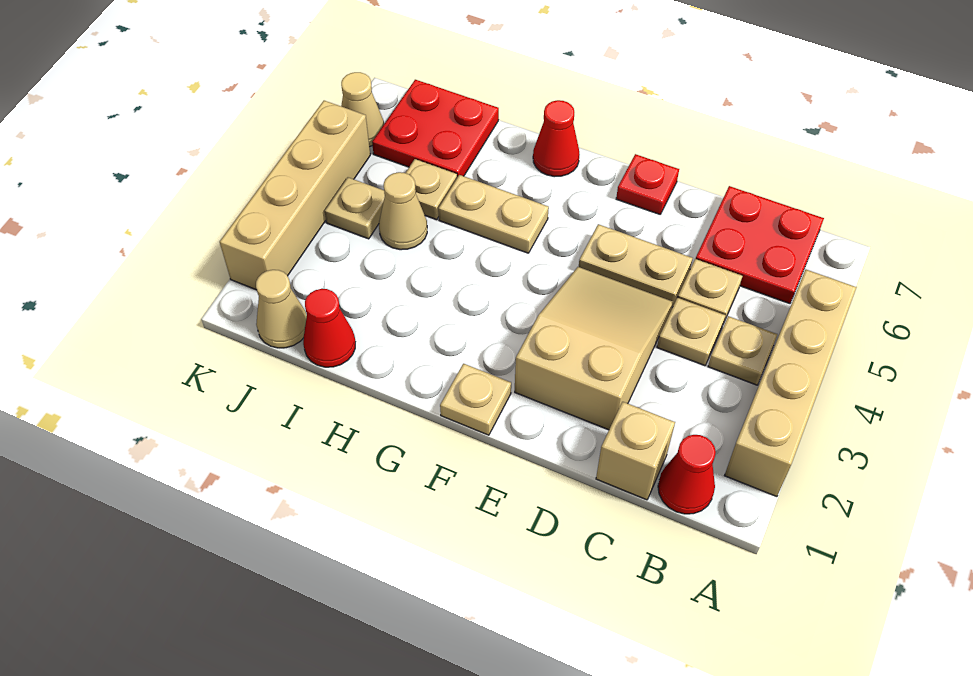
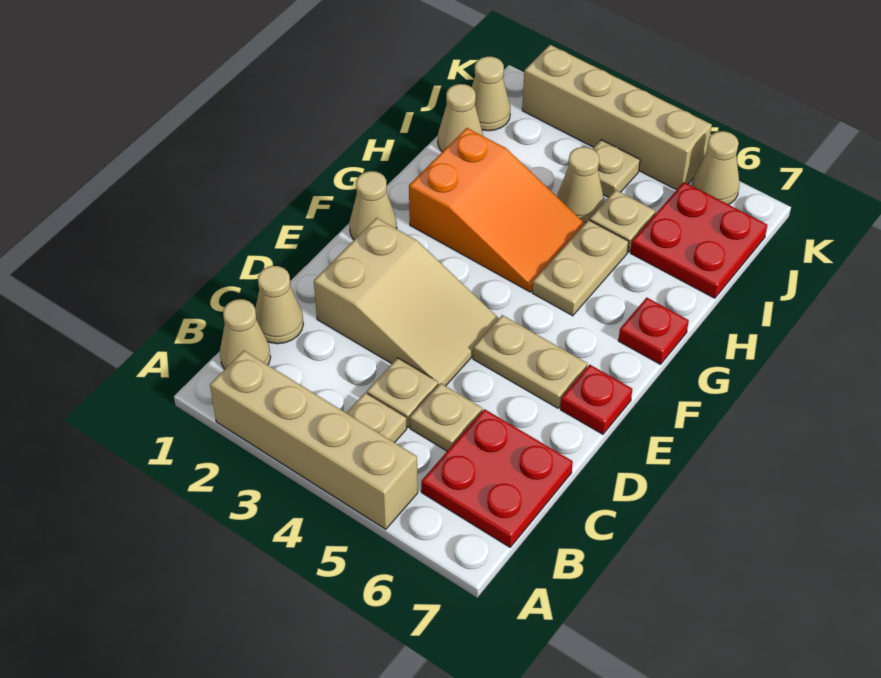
red 1x1 cone [658,435,716,514] -> tan 1x1 cone [220,299,271,369]
tan 1x1 brick [596,402,675,500] -> tan 1x1 cone [255,266,303,344]
tan 1x2 plate [579,224,693,305] -> tan 1x2 plate turned to [473,315,587,408]
tan 1x1 plate [440,364,511,435] -> tan 1x1 cone [349,171,397,240]
none -> orange 2x3 slope [409,128,585,292]
red 1x1 cone [533,100,580,177] -> red 1x1 plate [618,298,689,364]
red 1x1 cone [303,289,355,367] -> tan 1x1 cone [438,84,483,152]

